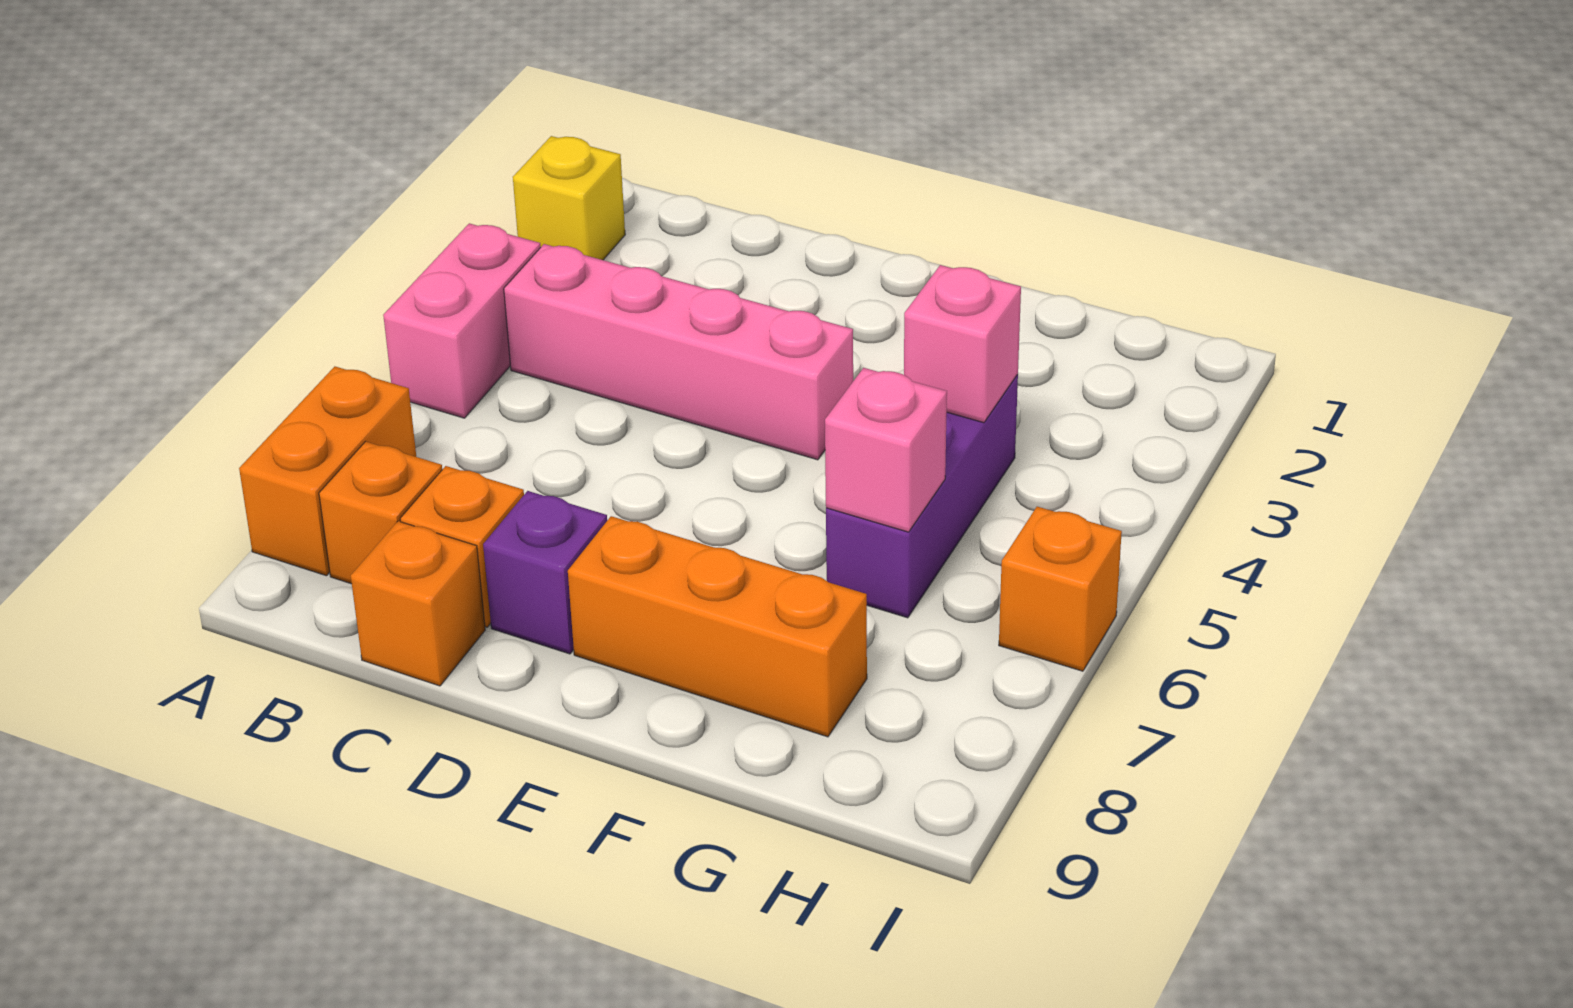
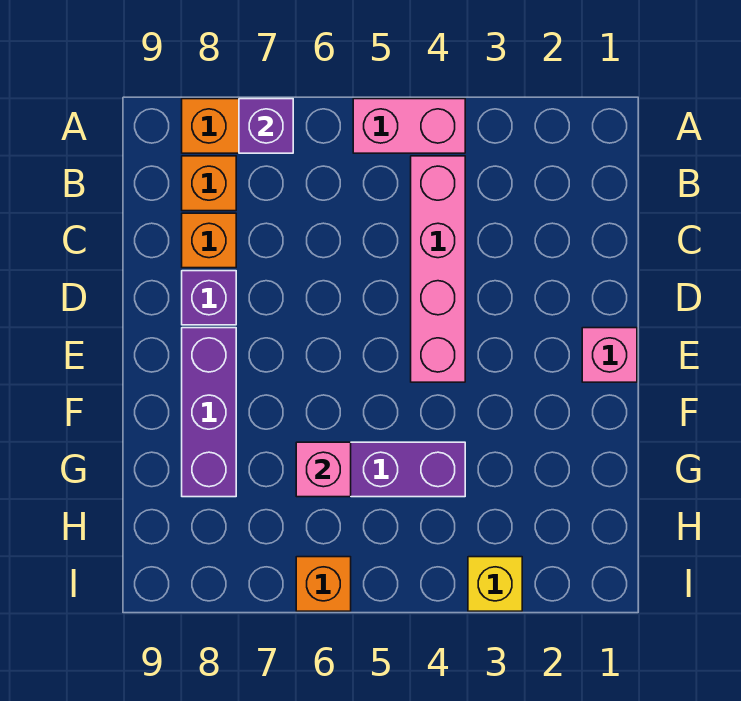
yellow 1x1 brick [513,136,625,260] -> yellow 1x1 brick moved to [468,557,522,611]
none -> purple 1x1 brick [239,99,293,153]
orange 1x1 brick [351,521,485,686] -> none
orange 1x3 brick [568,516,867,737] -> purple 1x3 brick [182,328,236,497]
pink 1x1 brick [904,265,1021,423] -> pink 1x1 brick moved to [582,328,637,382]

